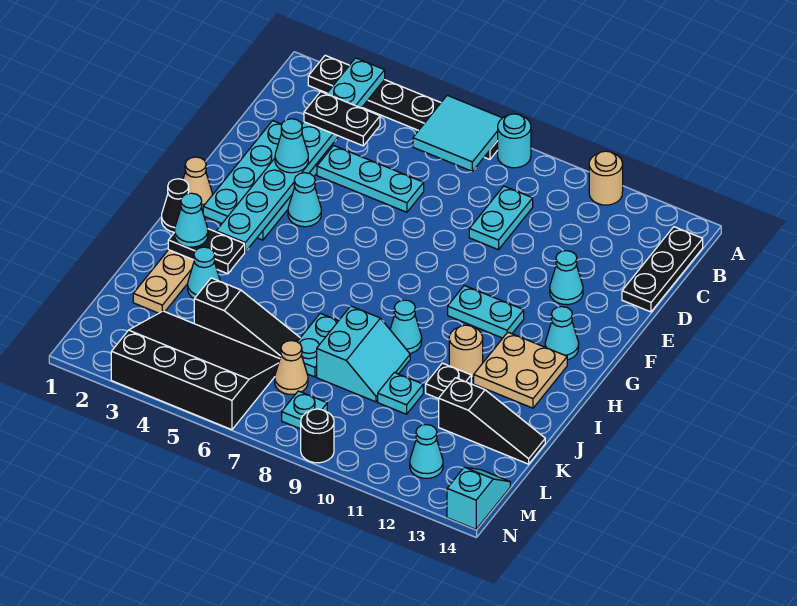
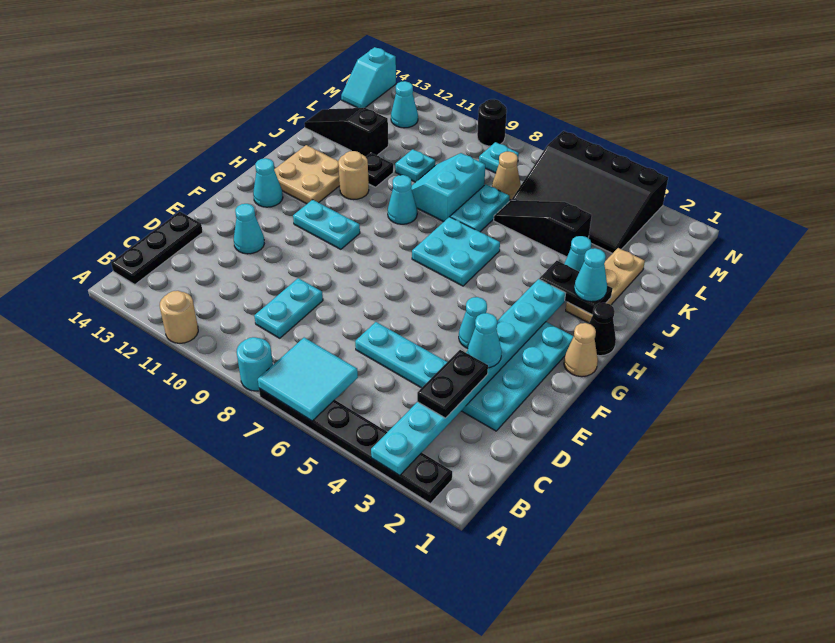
black 1x2 plate [304,92,380,146] -> black 1x2 plate turned to [417,350,488,418]
none -> cyan 2x2 plate [412,217,500,286]

